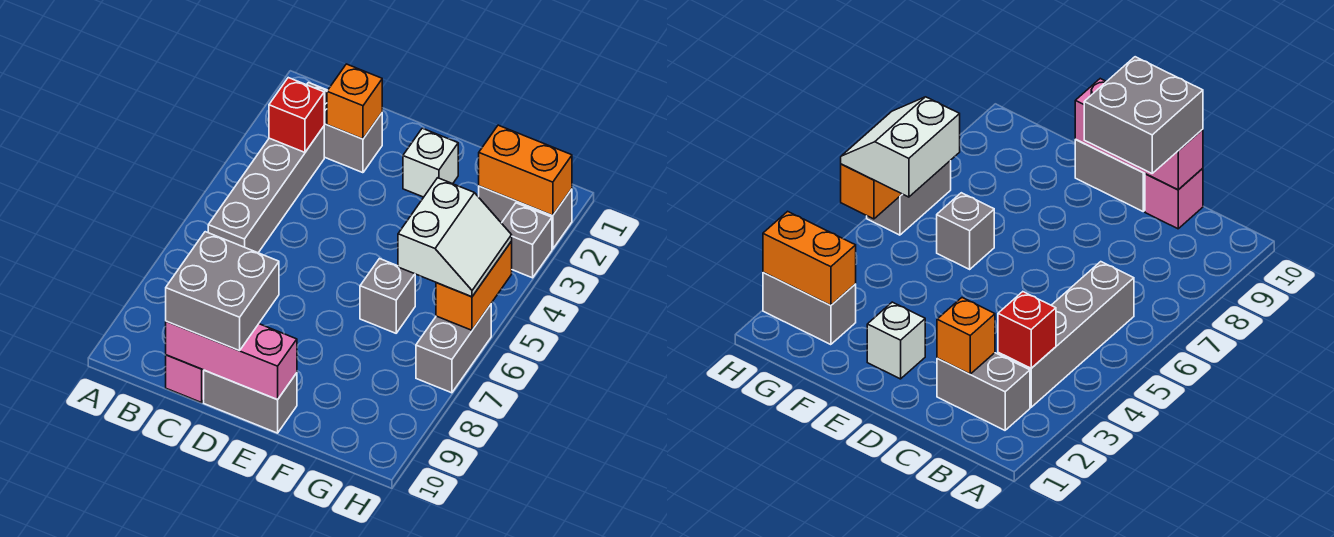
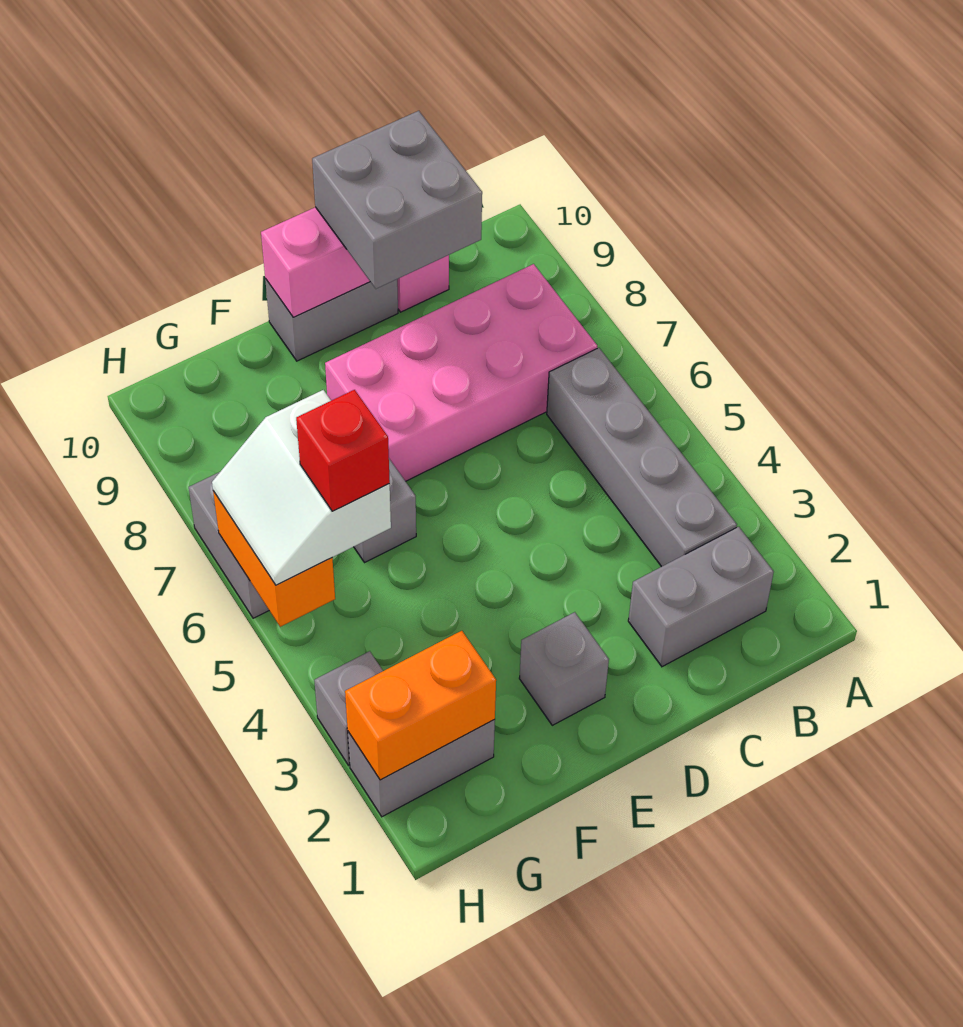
red 1x1 brick [269,78,324,152] -> red 1x1 brick moved to [296,390,390,511]
none -> pink 2x4 brick [325,264,597,481]
orange 1x1 brick [327,64,382,139] -> none
white 1x1 brick [403,128,458,197] -> grey 1x1 brick [519,612,609,725]

